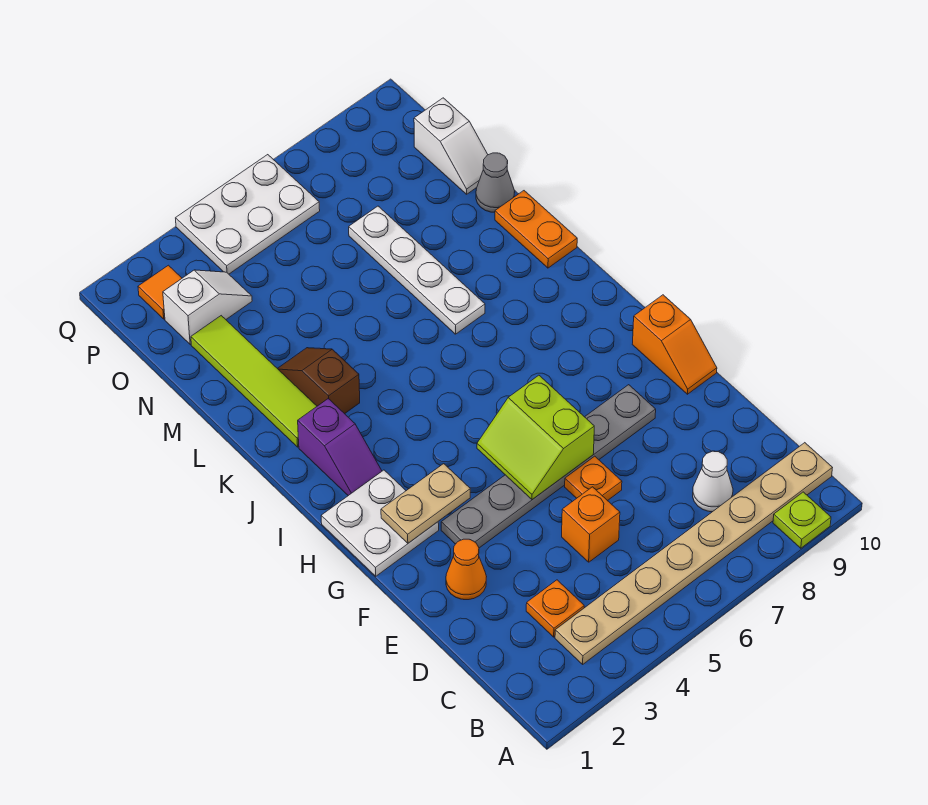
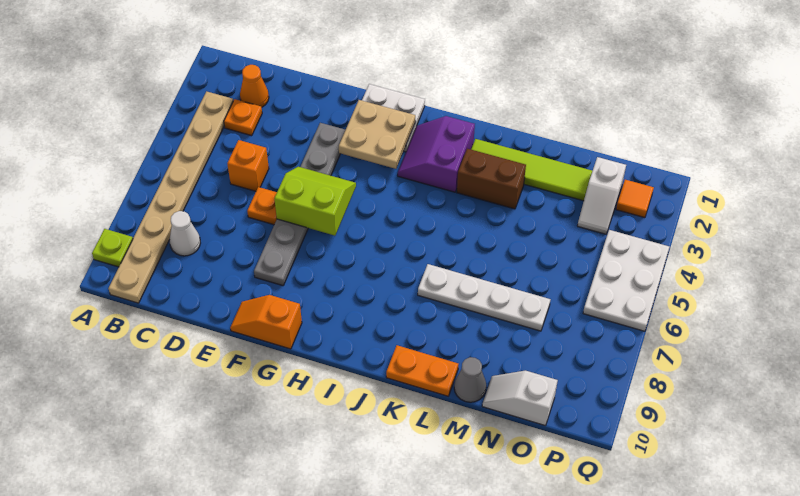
orange 1x1 cone [446,539,487,600] -> orange 1x1 cone moved to [240,65,269,107]
tan 1x2 plate [381,464,470,543] -> tan 2x2 plate [339,100,415,169]
purple 1x2 slope [298,399,382,496] -> purple 2x2 slope [398,116,475,192]
brown 1x2 slope [277,348,360,414] -> brown 1x2 brick [457,149,526,209]

